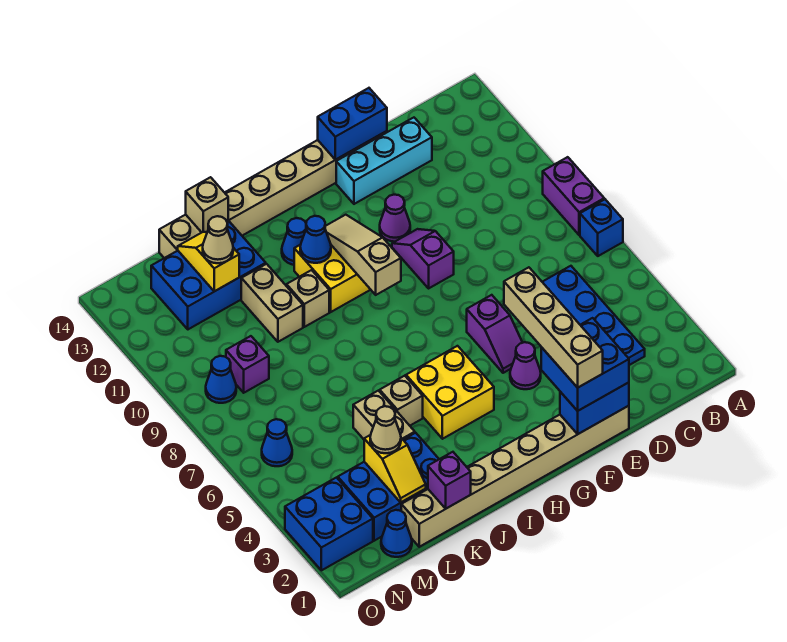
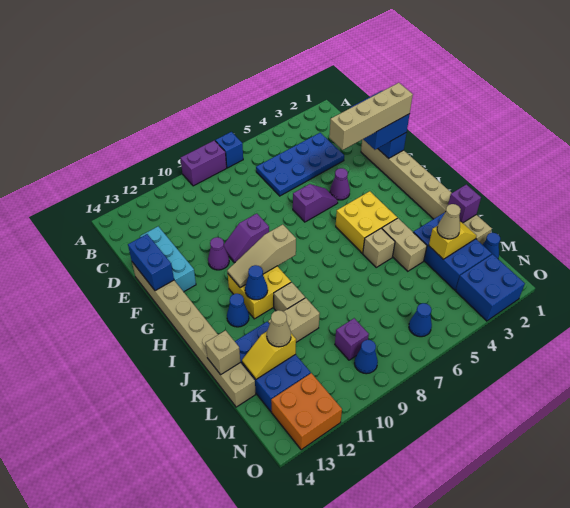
tan 1x2 brick [353,391,415,440] -> tan 1x2 brick turned to [382,218,427,271]
none -> orange 2x2 brick [271,373,342,450]

